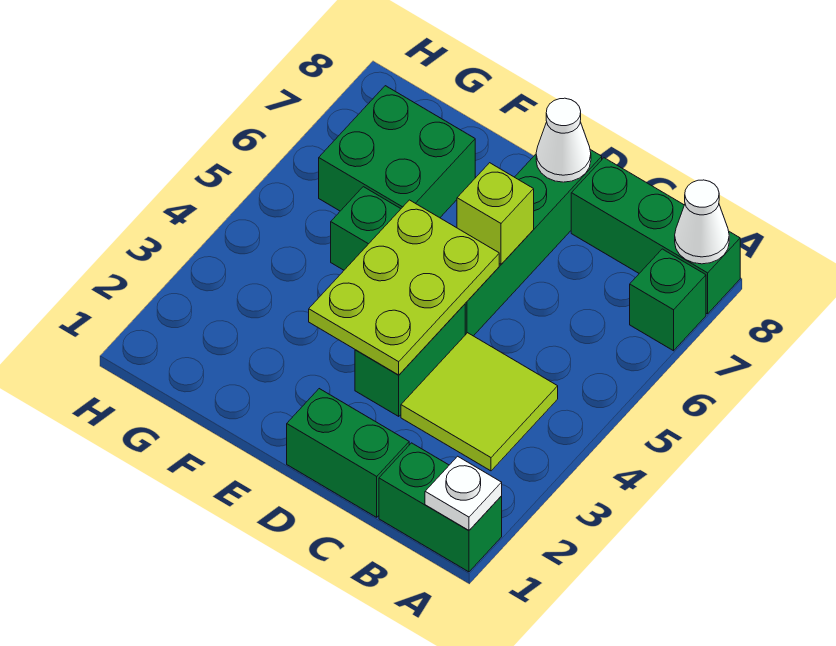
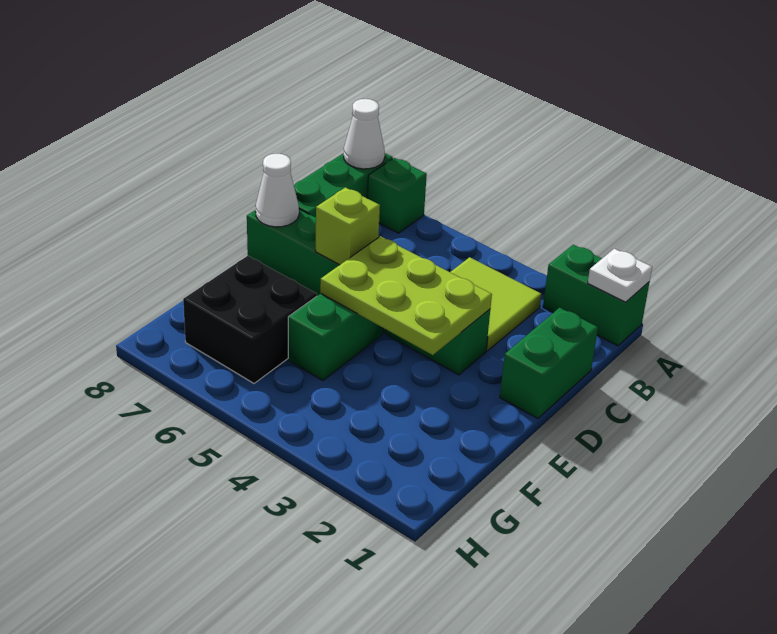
green 1x2 brick [379,443,502,572] -> green 1x2 brick turned to [543,245,649,346]
green 2x2 brick [319,86,475,218] -> black 2x2 brick [183,256,317,383]

